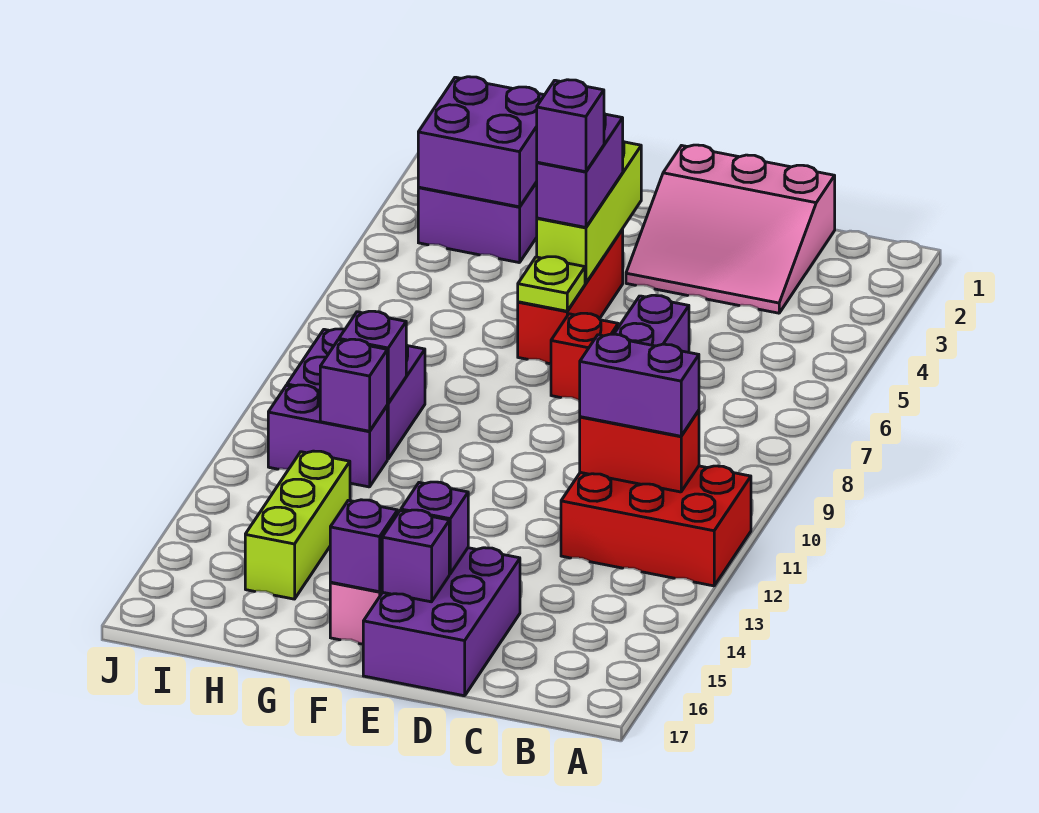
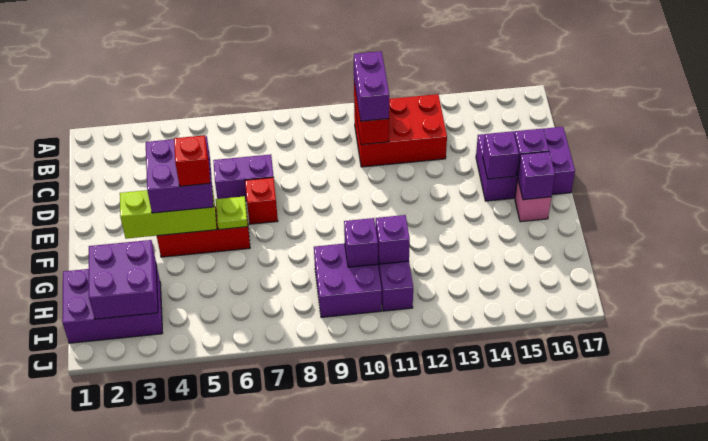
red 2x3 brick [561,466,751,586] -> red 2x3 brick turned to [354,94,447,167]
pink 3x3 slope [626,145,835,313] -> none
purple 1x2 brick [536,114,623,227] -> purple 2x2 brick [146,136,214,213]
purple 1x1 brick [537,80,604,172] -> red 1x1 brick [174,135,210,186]
lime 1x3 brick [245,451,350,599] -> none

